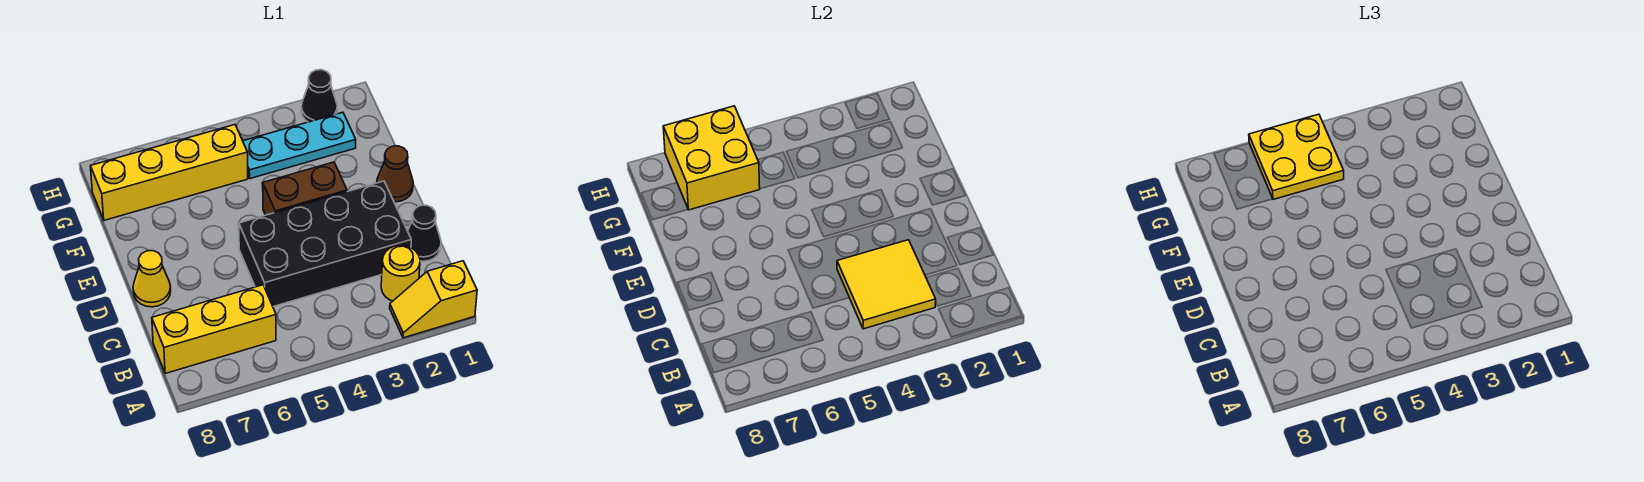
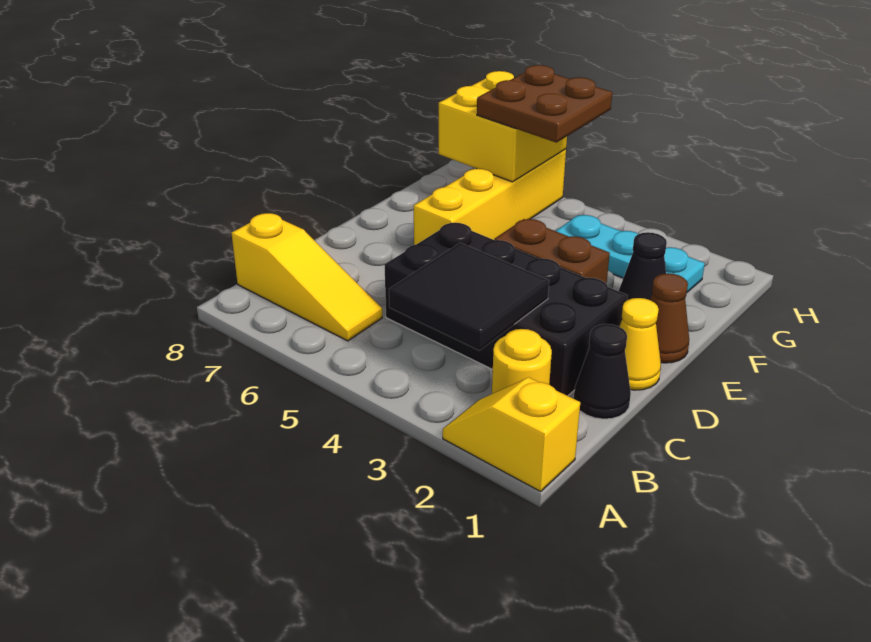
yellow 2x2 tile [837,240,936,329] -> black 2x2 tile [389,243,549,350]
yellow 1x3 brick [152,285,276,373] -> yellow 1x3 slope [232,213,382,341]
yellow 1x1 cone [133,251,171,307] -> yellow 1x1 cone moved to [619,298,661,390]
yellow 1x4 brick [91,125,248,220] -> yellow 1x4 brick turned to [414,149,566,245]
yellow 2x2 plate [1249,114,1344,199] -> brown 2x2 plate [477,65,612,143]
black 1x1 cone [301,70,337,122] -> black 1x1 cone moved to [619,232,667,300]

